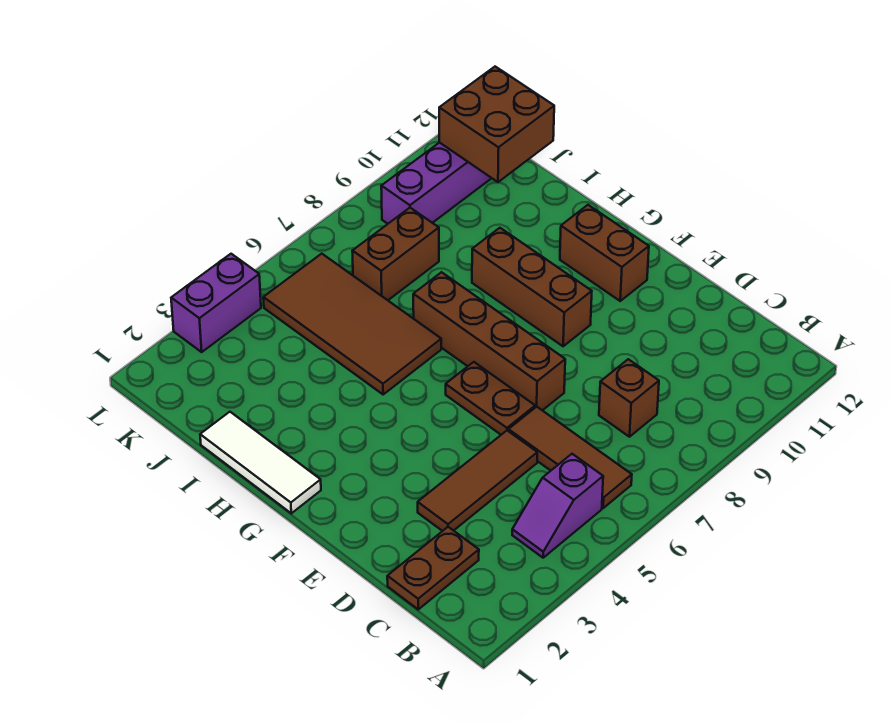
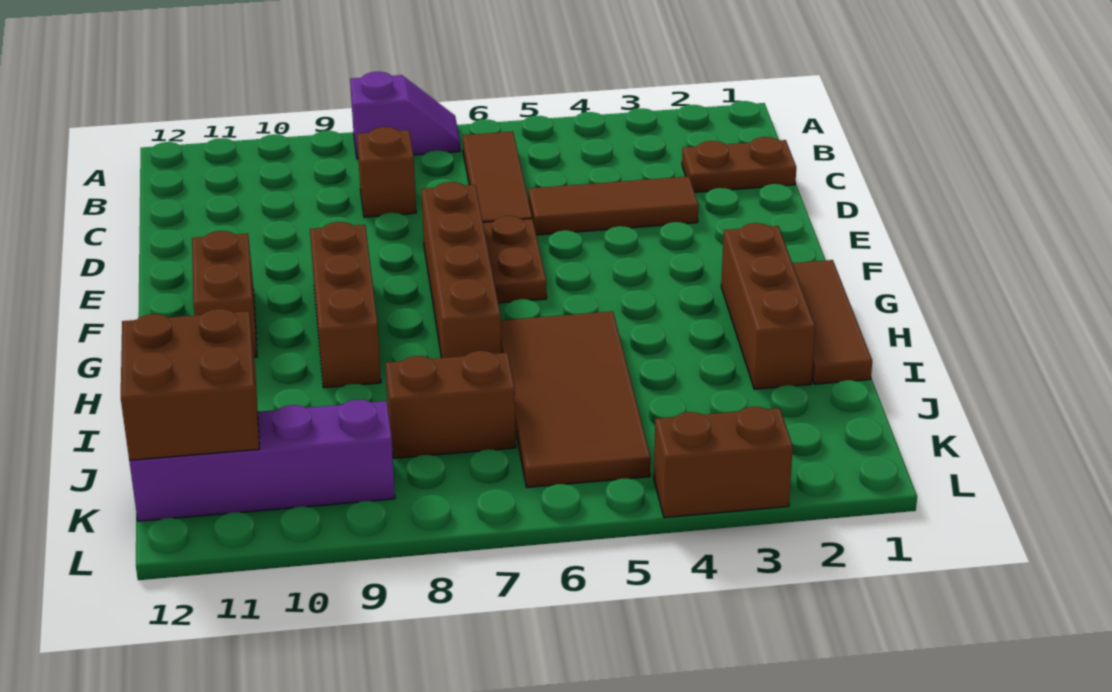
purple 1x2 slope [512,454,603,558] -> purple 1x2 slope moved to [350,72,460,159]
white 1x3 tile [200,412,321,513] -> brown 1x3 tile [792,260,872,384]
none -> brown 1x3 brick [721,223,815,389]
purple 1x2 brick [171,254,261,352] -> brown 1x2 brick [654,407,793,518]

